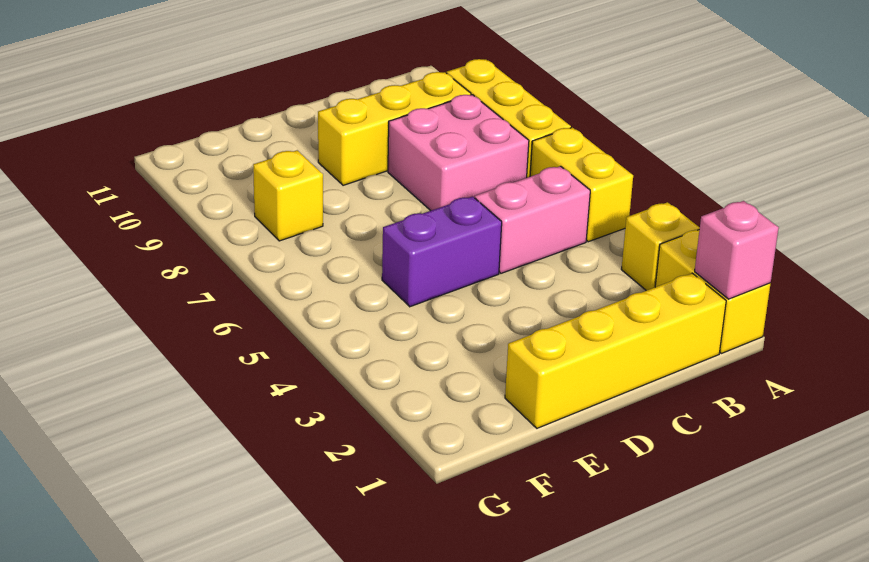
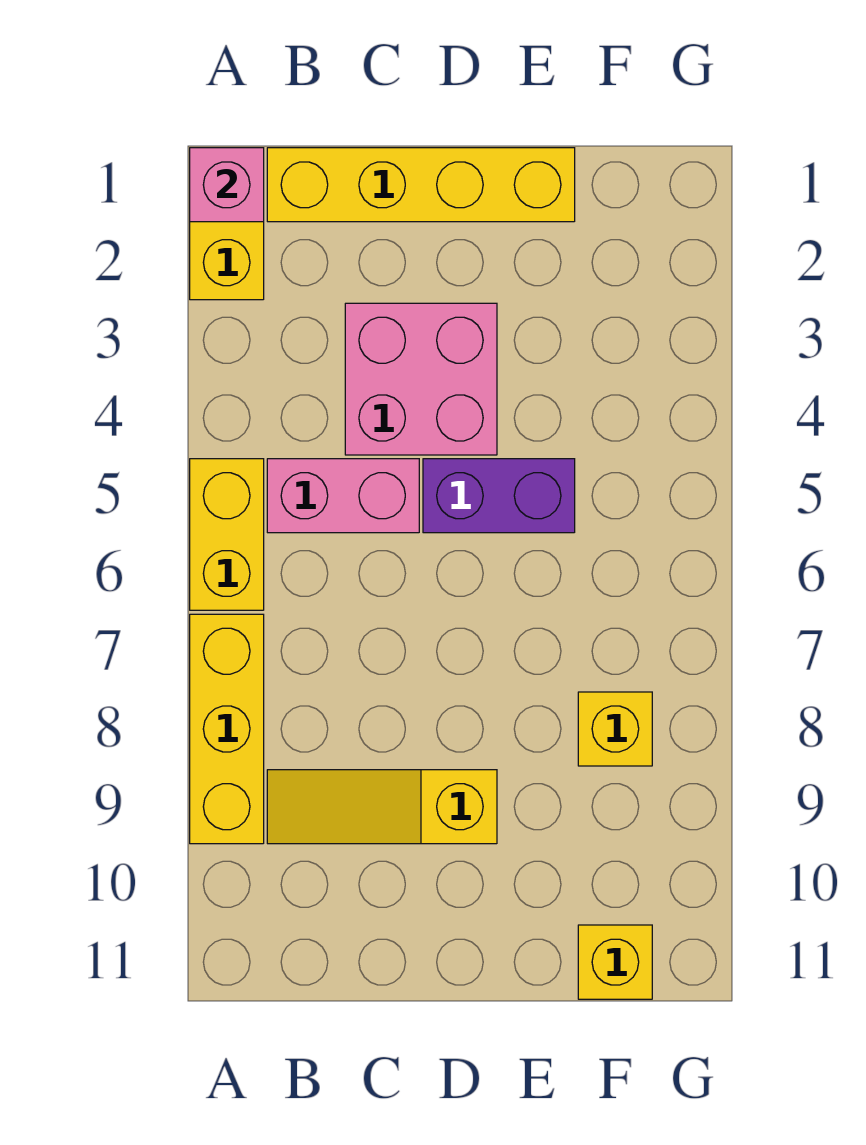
yellow 1x1 brick [621,202,700,291] -> yellow 1x1 brick moved to [578,925,652,999]
pink 2x2 brick [388,95,529,211] -> pink 2x2 brick moved to [345,303,497,455]
yellow 1x3 brick [318,72,471,185] -> yellow 1x3 slope [267,770,497,844]

